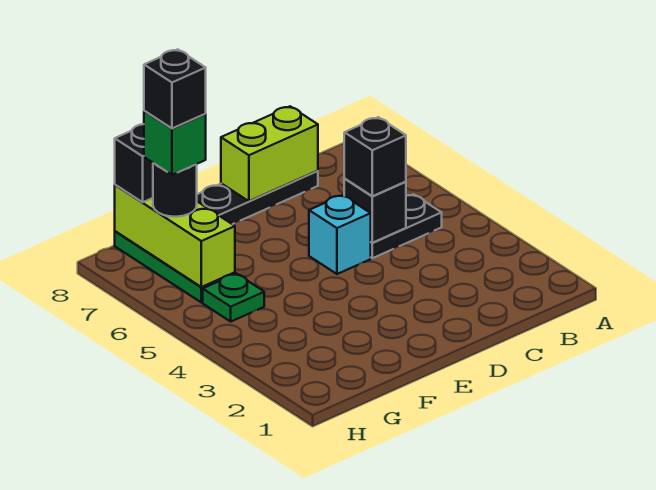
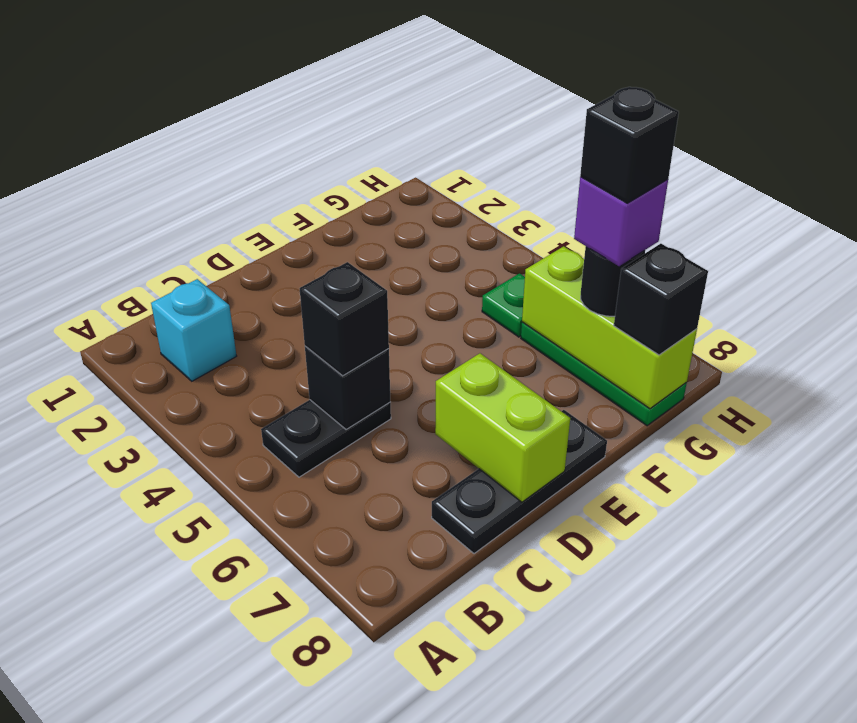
lime 1x2 brick [221,106,318,201] -> lime 1x2 brick turned to [435,353,570,502]
cyan 1x1 brick [309,195,371,274] -> cyan 1x1 brick moved to [151,279,236,381]
green 1x1 brick [144,111,206,175] -> purple 1x1 brick [574,177,668,266]

